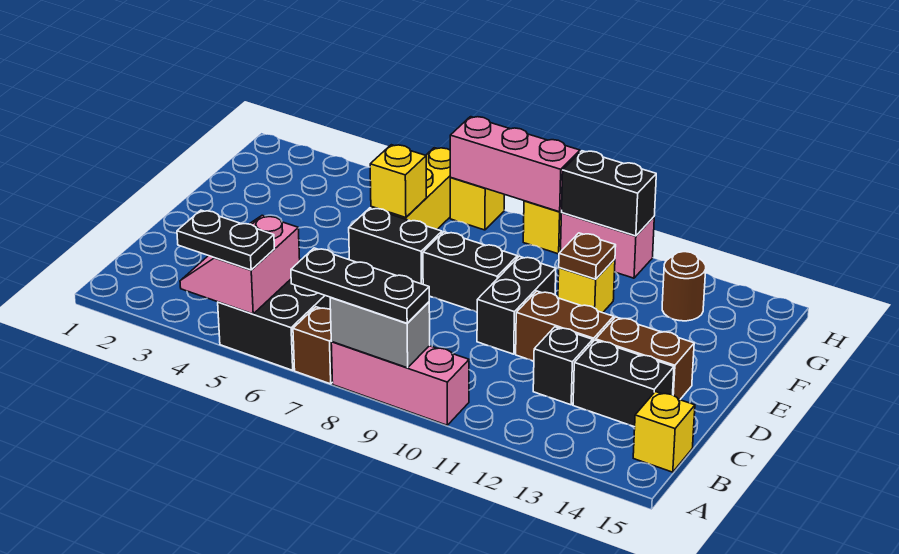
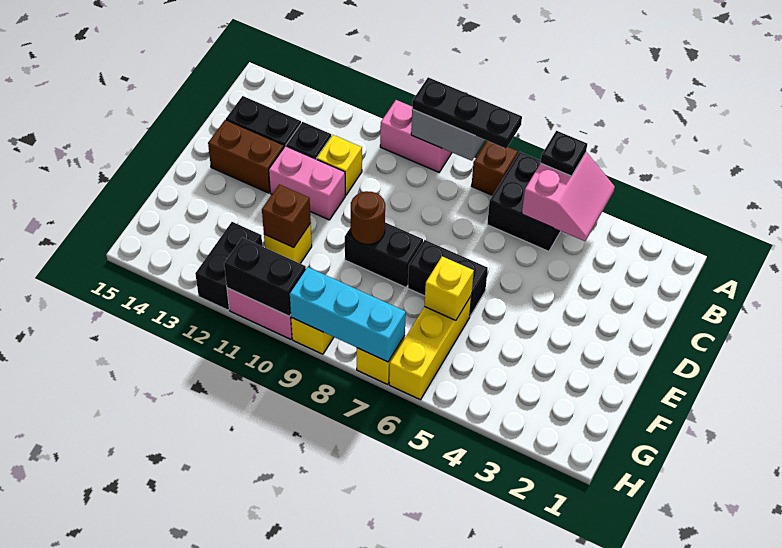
black 1x2 plate [177,210,274,270] -> black 1x1 plate [541,131,587,176]
pink 1x3 brick [331,342,469,425] -> pink 1x2 brick [380,100,452,172]
yellow 1x1 brick [633,392,695,472] -> yellow 1x1 brick moved to [317,135,362,195]
black 1x2 brick [477,256,556,354] -> black 1x2 brick moved to [195,222,262,310]
brown 1x2 brick [516,291,614,361] -> pink 1x2 brick [269,146,345,220]
brown 1x1 plate [559,233,616,279] -> brown 1x1 brick [262,184,311,247]
brown 1x1 round brick [662,252,706,321] -> brown 1x1 round brick moved to [351,191,385,244]
pink 1x3 brick [450,117,580,212] -> cyan 1x3 brick [290,267,406,362]

